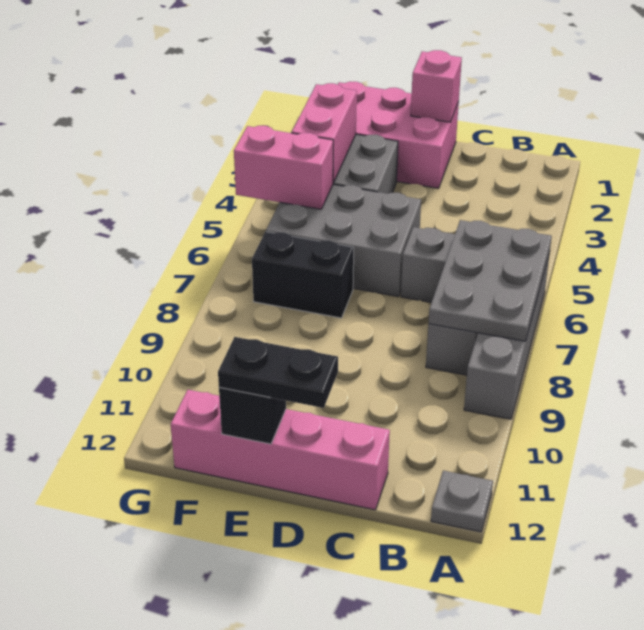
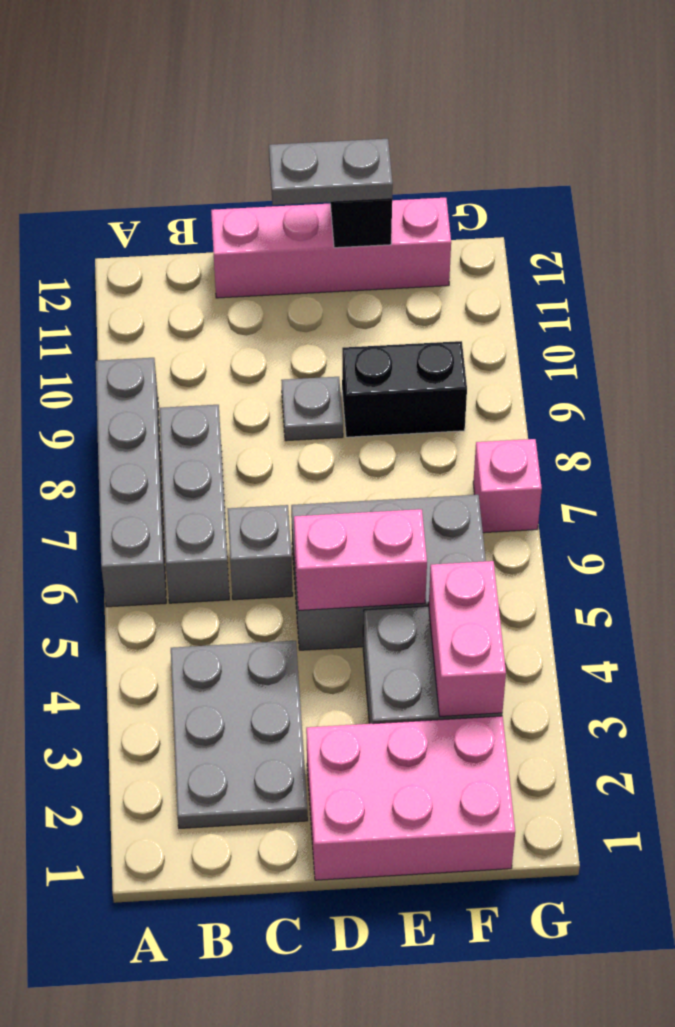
grey 2x3 plate [428,220,552,341] -> grey 2x3 plate moved to [171,641,308,828]
grey 1x1 plate [431,471,493,532] -> grey 1x1 plate moved to [281,377,343,441]
pink 1x1 brick [411,50,462,122] -> pink 1x1 brick moved to [473,439,542,533]
black 1x2 plate [218,337,338,408] -> grey 1x2 plate [269,139,393,205]
black 1x2 brick [252,232,354,318] -> black 1x2 brick moved to [342,341,467,437]
pink 1x2 brick [234,126,333,209] -> pink 1x2 brick moved to [294,509,427,610]

